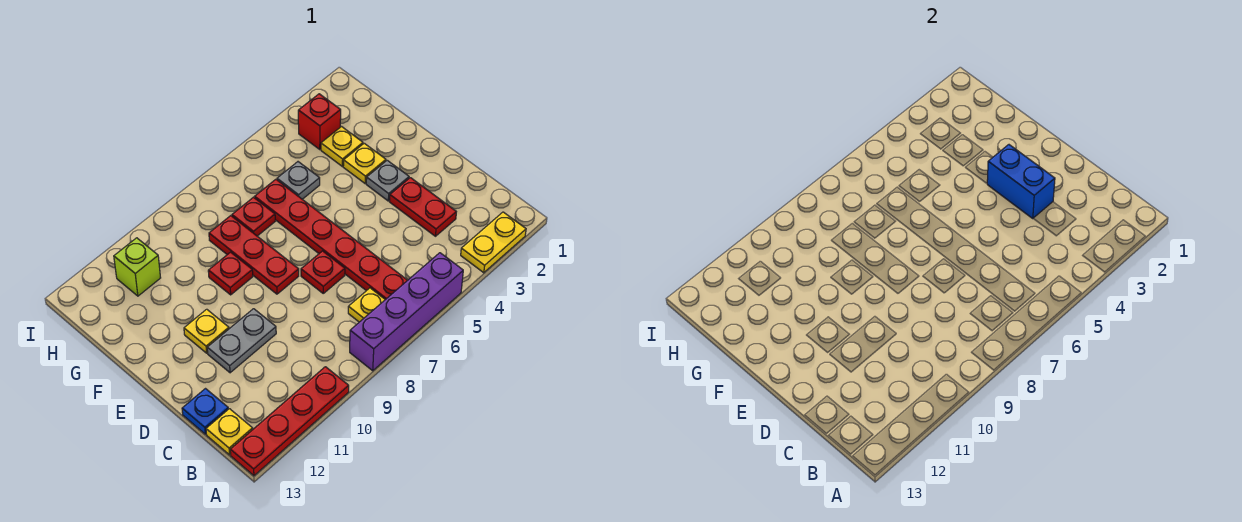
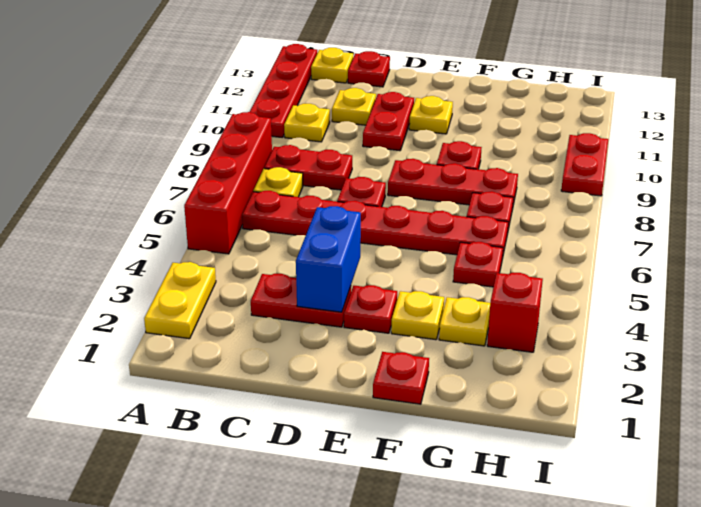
purple 1x4 brick [350,253,463,371] -> red 1x4 brick [184,112,272,254]
none -> red 1x2 plate [264,145,352,190]
none -> yellow 1x1 plate [284,104,330,142]
none -> yellow 1x1 plate [332,88,376,125]
blue 1x1 plate [182,389,228,434] -> red 1x1 plate [348,51,390,87]
blue 1x2 brick [987,145,1055,218] -> blue 1x2 brick turned to [296,206,361,312]
grey 1x2 plate [207,309,276,373] -> red 1x2 plate [363,92,414,151]
grey 1x1 plate [366,160,409,201] -> red 1x1 plate [344,285,397,333]
none -> red 1x1 plate [373,352,429,404]
grey 1x1 plate [277,162,320,199] -> red 1x1 plate [453,242,503,287]
lime 1x1 brick [114,238,161,296] -> none
none -> red 1x2 plate [561,133,608,196]

